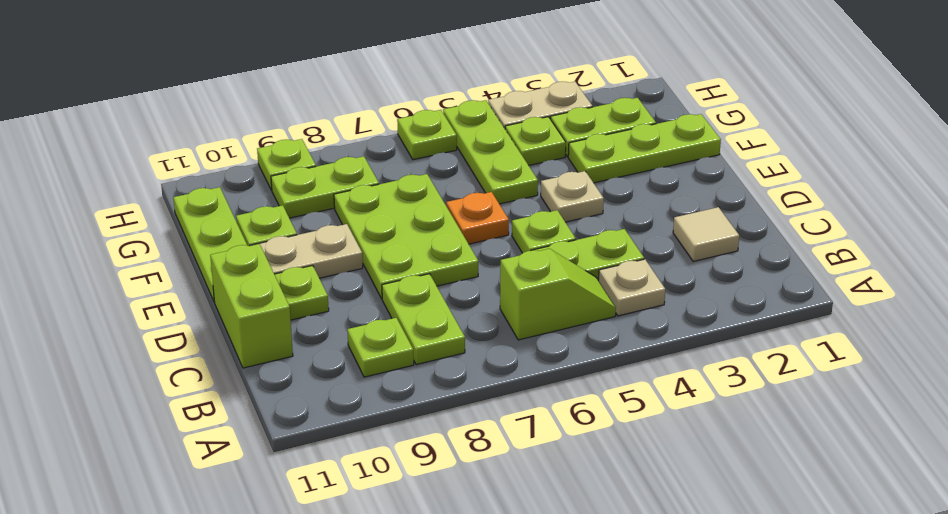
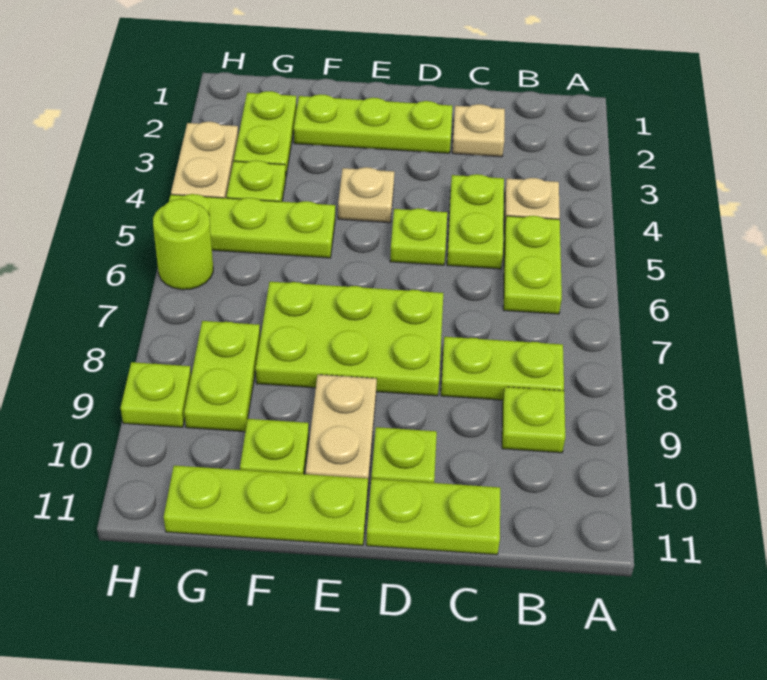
lime 1x2 slope [500,249,616,340] -> lime 1x2 plate [503,216,562,314]
tan 1x1 tile [673,207,739,261] -> tan 1x1 plate [452,104,505,157]
lime 1x2 brick [210,244,293,368] -> lime 1x2 plate [366,479,500,555]
orange 1x1 plate [446,192,509,244] -> none
lime 1x3 plate [568,114,721,183] -> lime 1x3 plate turned to [294,94,452,153]
lime 1x1 plate [397,110,457,160] -> lime 1x1 round brick [153,199,213,290]

